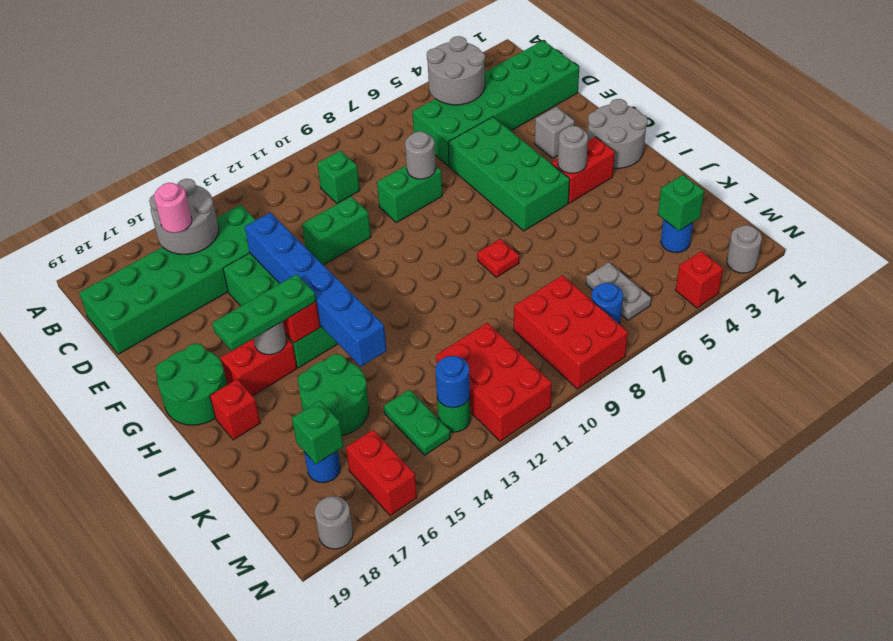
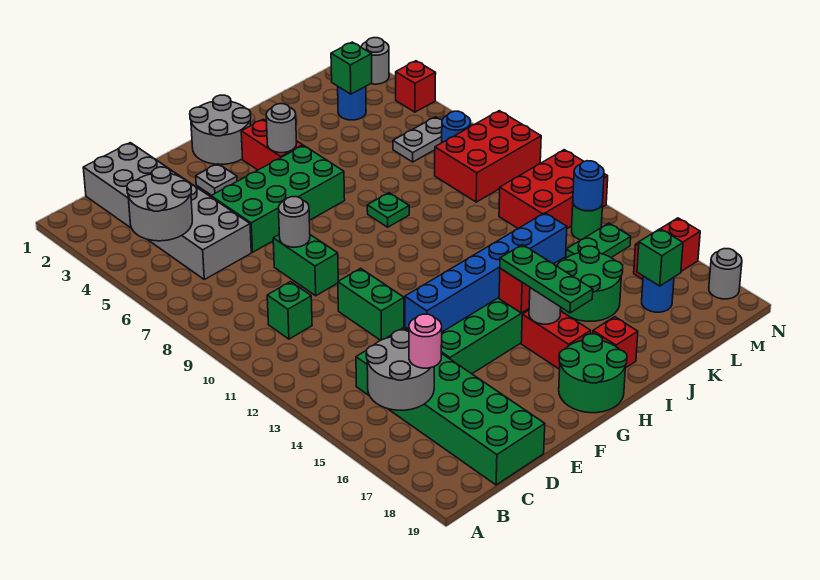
green 2x6 brick [412,40,579,166] -> grey 2x6 brick [83,143,251,279]
grey 1x1 brick [535,107,575,158] -> grey 1x1 plate [196,164,237,195]
red 1x1 plate [477,239,519,277] -> green 1x1 plate [367,193,409,227]

